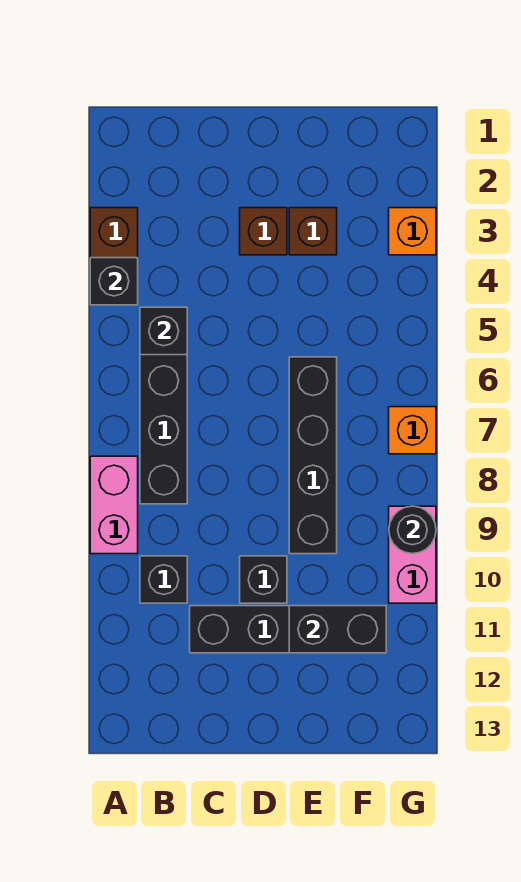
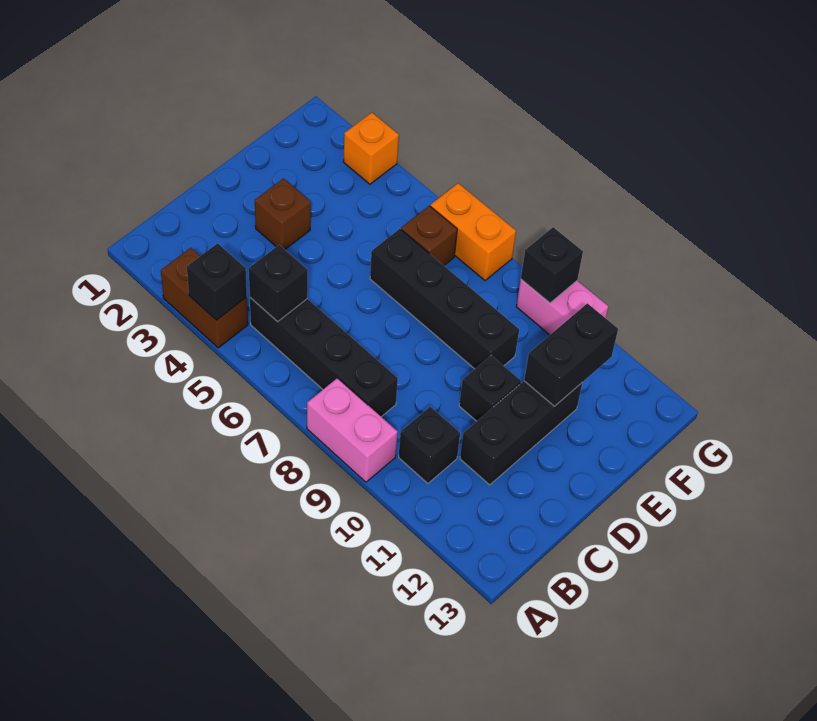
brown 1x1 brick [289,208,337,255] -> brown 1x1 brick moved to [401,206,457,265]
orange 1x1 brick [389,407,436,454] -> orange 1x2 brick [430,183,516,281]
black 1x1 round brick [389,506,436,554] -> black 1x1 brick [521,227,583,303]

